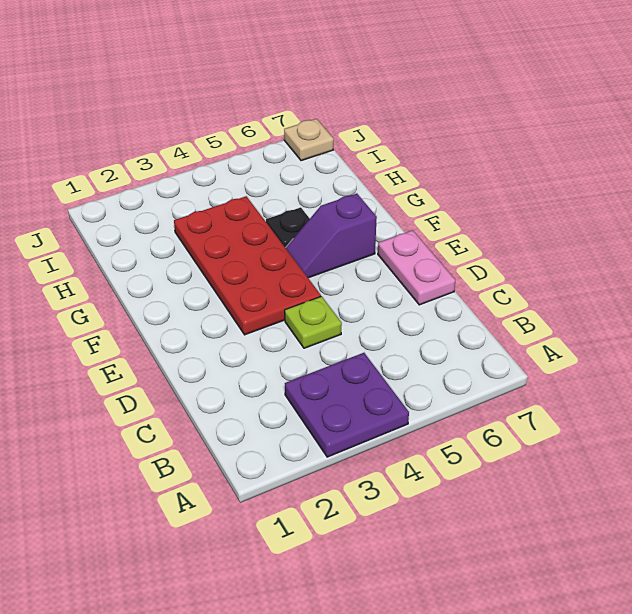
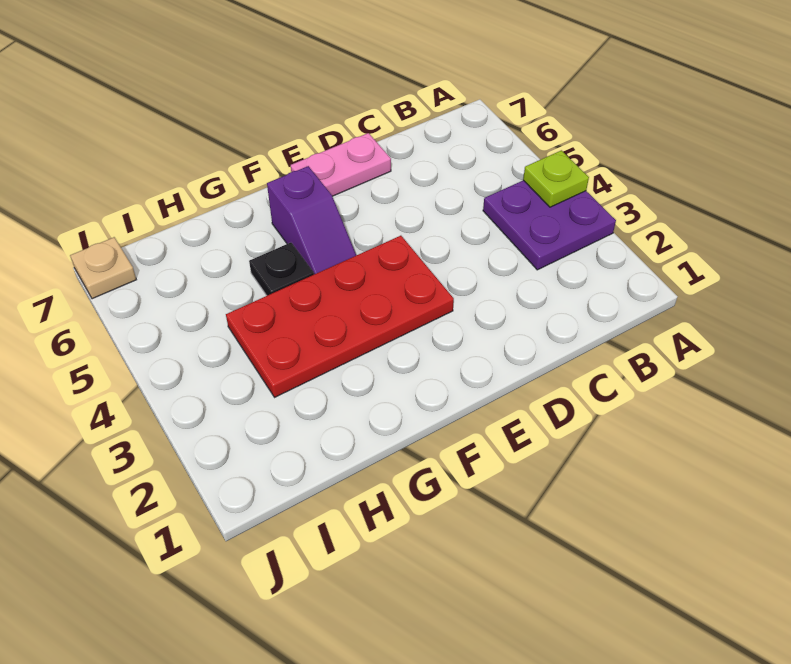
lime 1x1 plate [285,296,342,348] -> lime 1x1 plate moved to [523,150,589,207]

